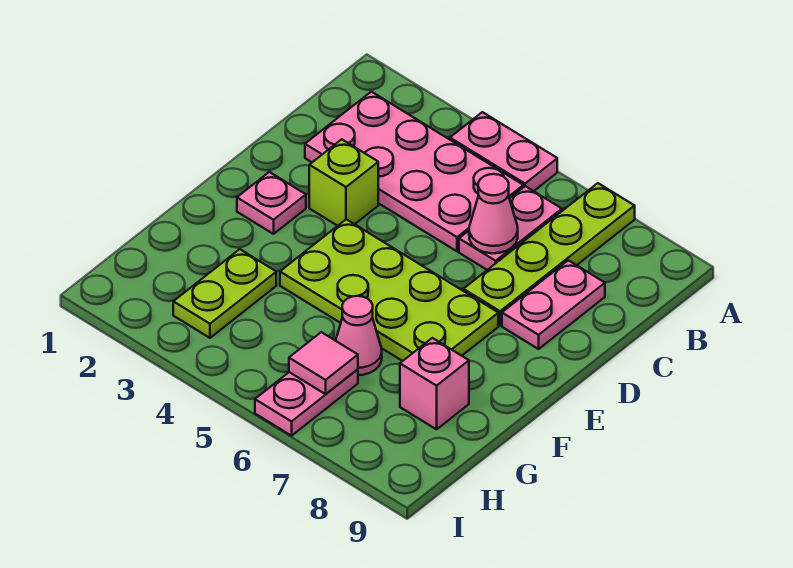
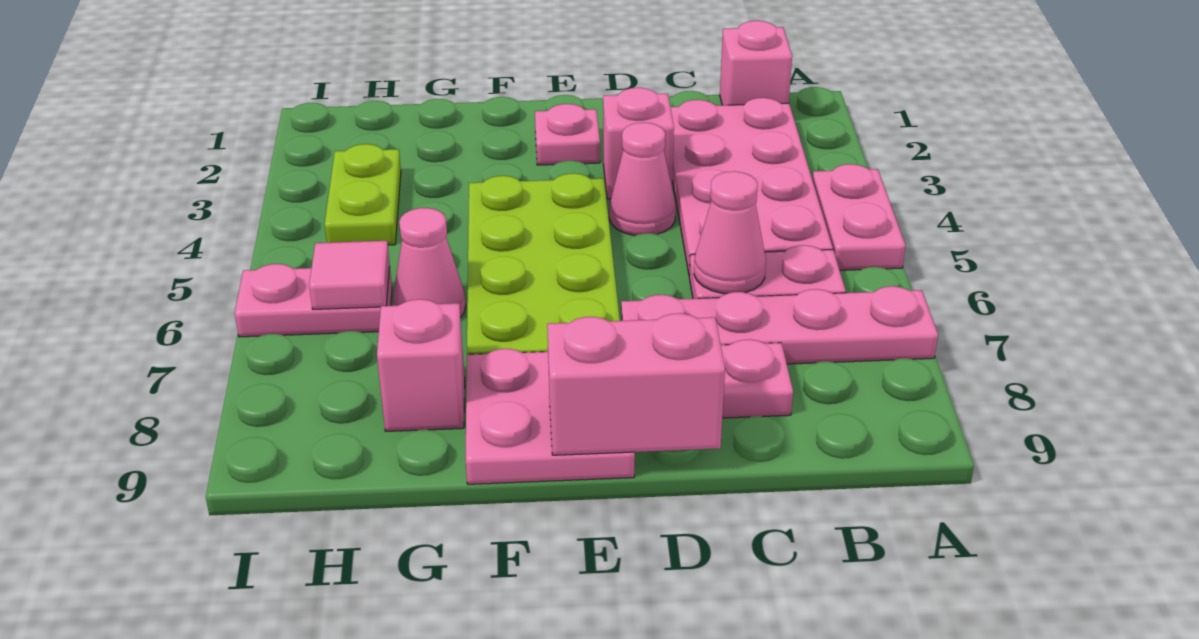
lime 1x4 plate [463,183,635,325] -> pink 1x4 plate [621,286,938,364]
none -> pink 1x1 brick [720,21,792,105]
lime 1x1 brick [309,139,378,226] -> pink 1x1 brick [603,88,674,199]
none -> pink 1x1 cone [609,123,676,236]
none -> pink 1x2 brick [547,313,725,455]
none -> pink 2x2 plate [466,349,635,484]
lime 1x2 plate [173,249,276,338] -> lime 1x2 plate turned to [325,144,401,245]

